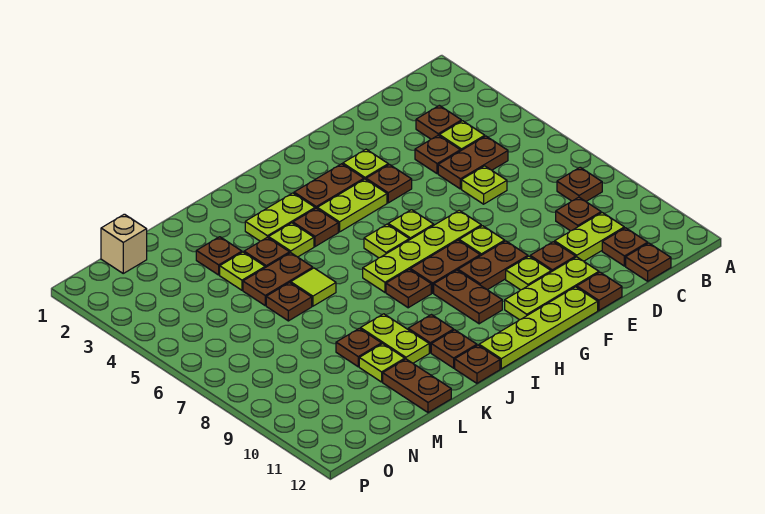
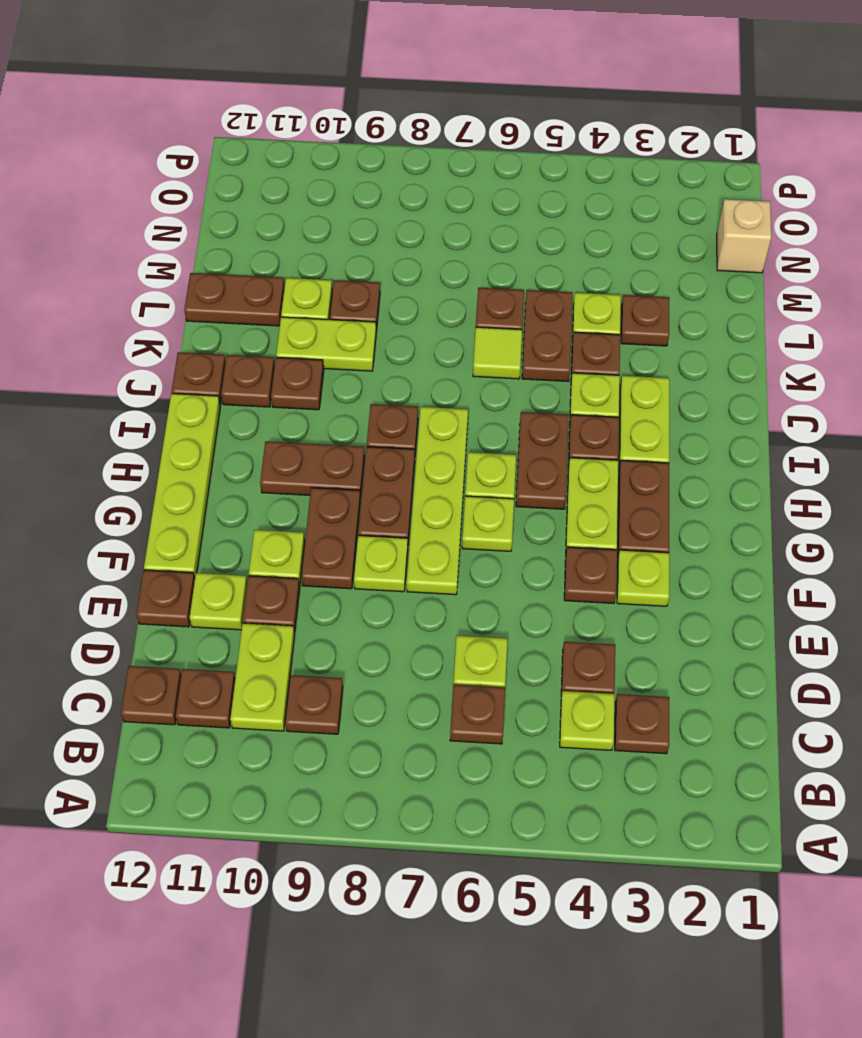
brown 1x1 plate [557,167,602,201] -> brown 1x1 plate moved to [450,685,505,744]
brown 1x2 plate [438,136,508,189] -> brown 1x2 plate moved to [516,412,569,509]
lime 1x3 plate [505,257,599,320] -> lime 1x1 plate [190,573,247,630]

